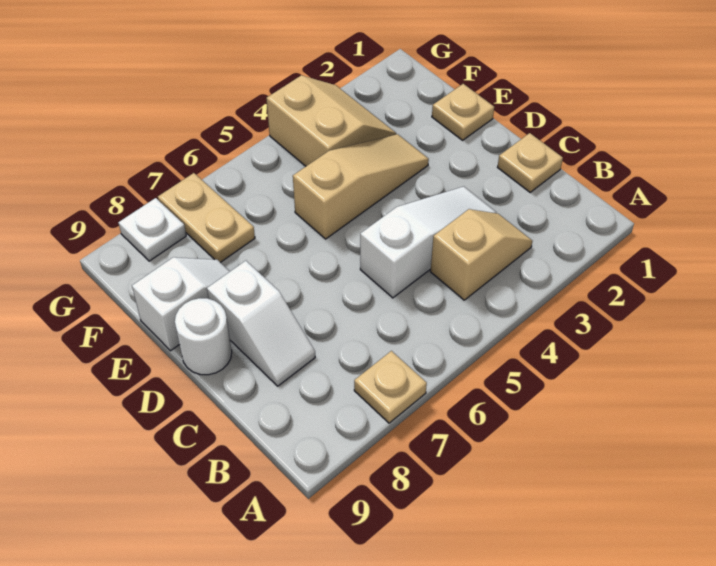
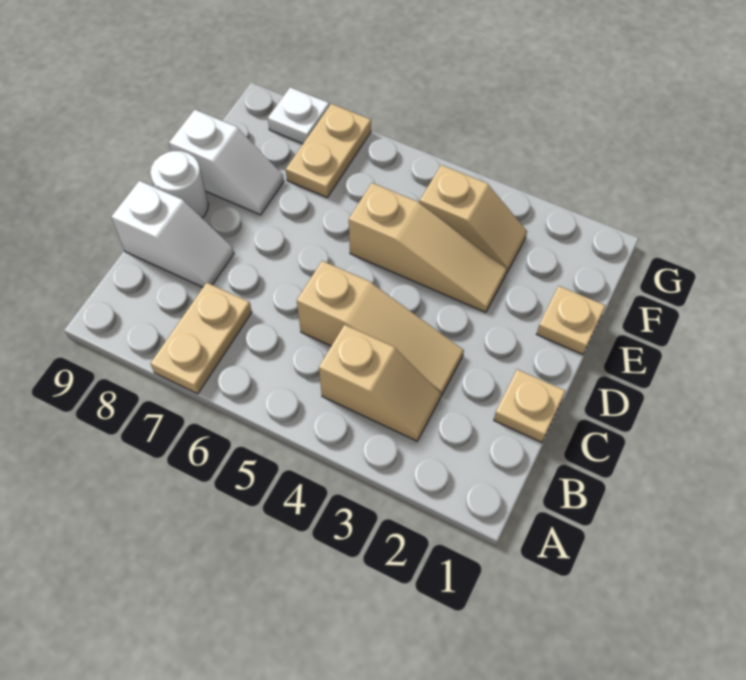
tan 1x1 plate [354,351,427,423] -> tan 1x2 plate [150,283,252,394]
white 1x3 slope [360,186,496,298] -> tan 1x3 slope [297,261,464,396]
white 1x2 slope [207,261,315,386] -> white 1x2 slope turned to [111,181,234,287]
tan 2x2 slope [266,75,396,166] -> tan 1x2 slope [420,165,527,273]

